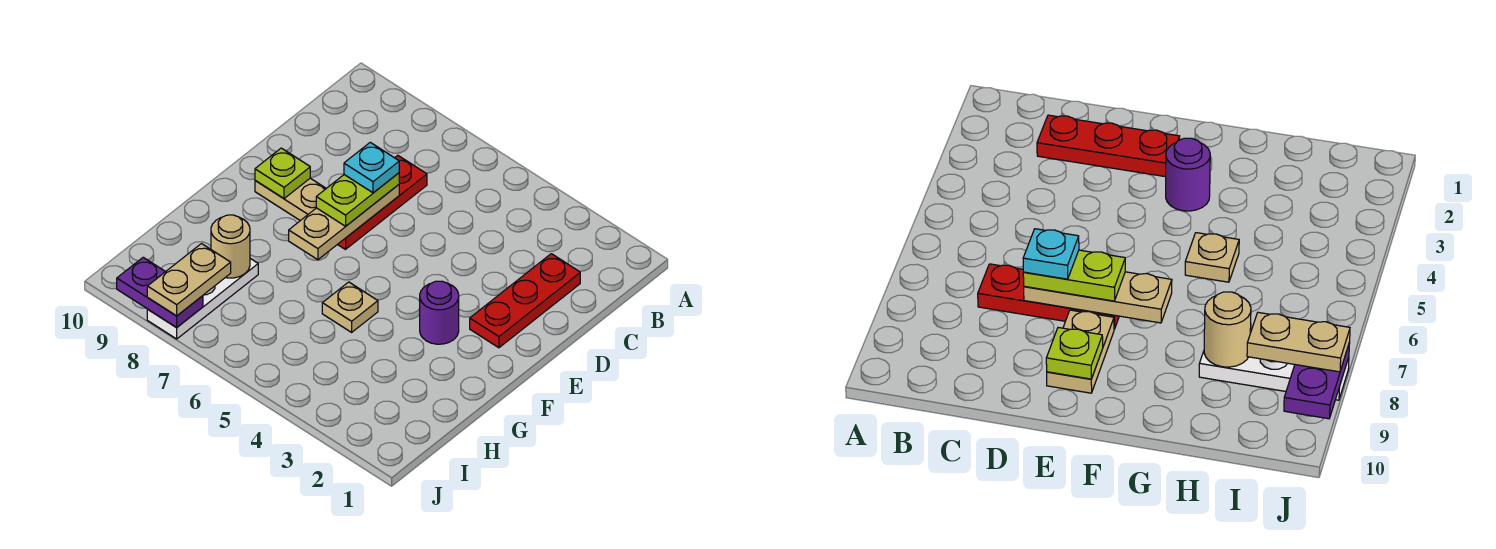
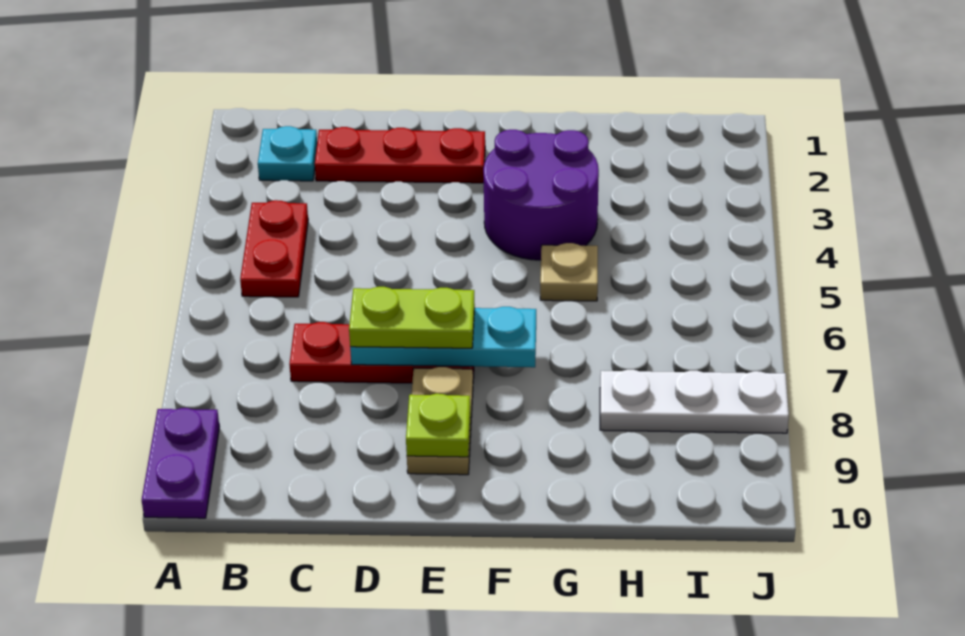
none -> red 1x2 plate [240,200,308,297]
tan 1x3 plate [289,185,399,260] -> cyan 1x3 plate [350,307,536,367]
cyan 1x1 plate [344,142,399,193] -> cyan 1x1 plate moved to [258,126,317,181]
purple 1x1 round brick [420,281,459,344] -> purple 2x2 round brick [483,130,599,260]
tan 1x1 round brick [211,215,250,278] -> none
tan 1x2 plate [147,244,231,316] -> none
purple 1x2 plate [117,257,203,328] -> purple 1x2 plate moved to [142,408,219,518]

